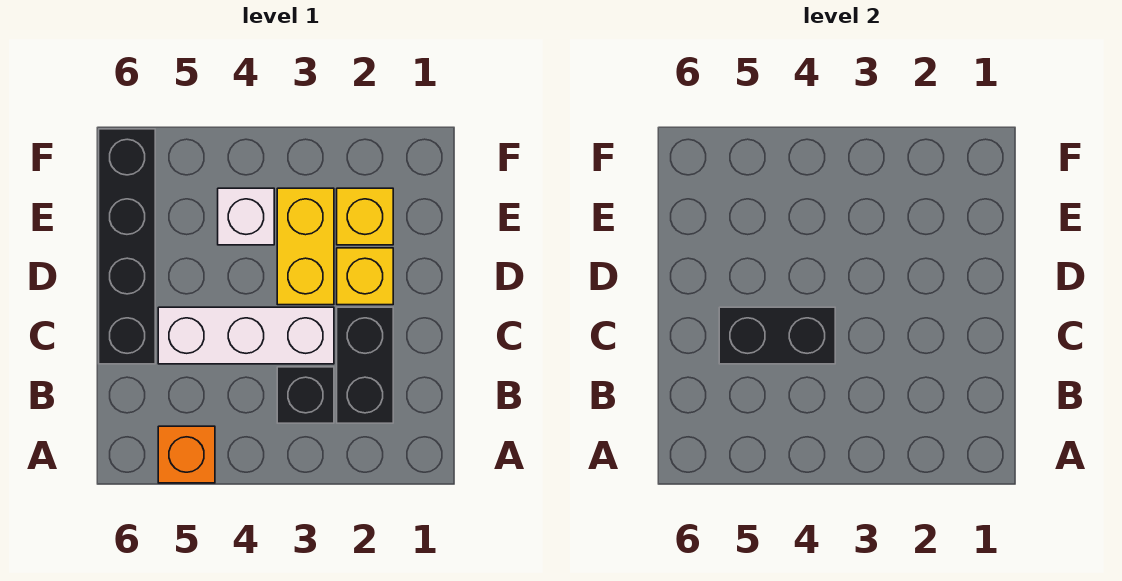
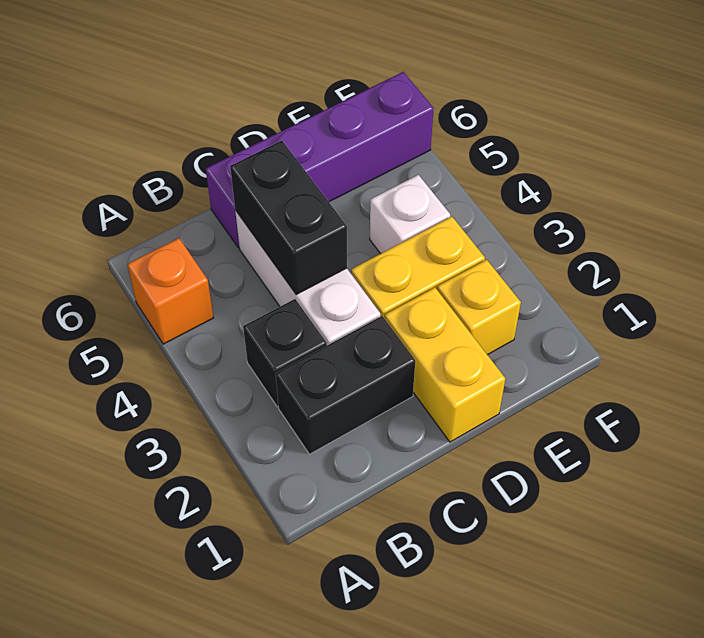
black 1x4 brick [99,129,155,364] -> purple 1x4 brick [206,72,434,248]
yellow 1x1 brick [337,248,393,305] -> yellow 1x2 brick [385,288,505,442]

